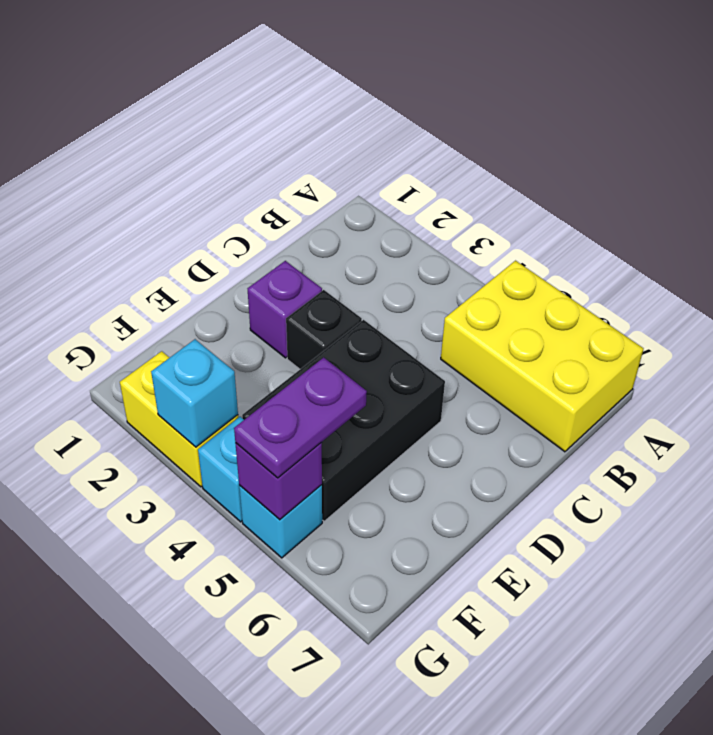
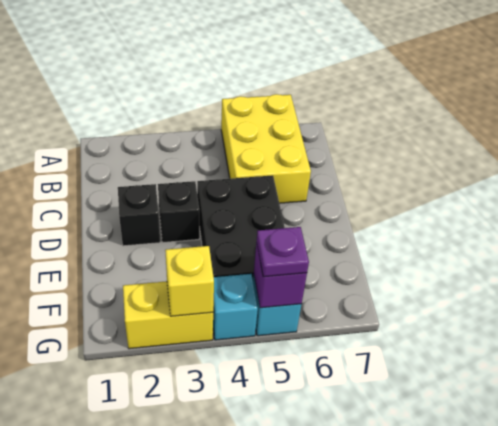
yellow 2x3 brick [441,261,644,452] -> yellow 2x3 brick turned to [221,94,311,203]
purple 1x1 brick [248,261,322,358] -> black 1x1 brick [118,184,160,246]
purple 1x2 plate [234,357,367,478] -> purple 1x1 plate [257,227,309,277]
cyan 1x1 brick [151,339,238,447] -> yellow 1x1 brick [165,246,214,316]

